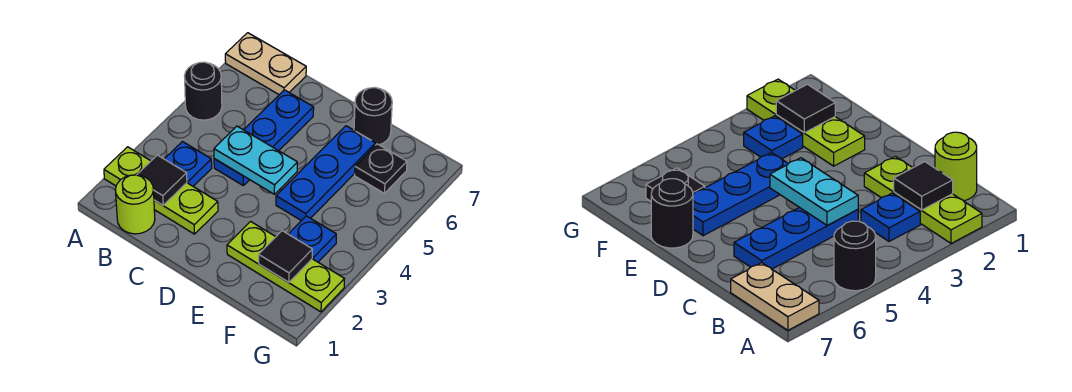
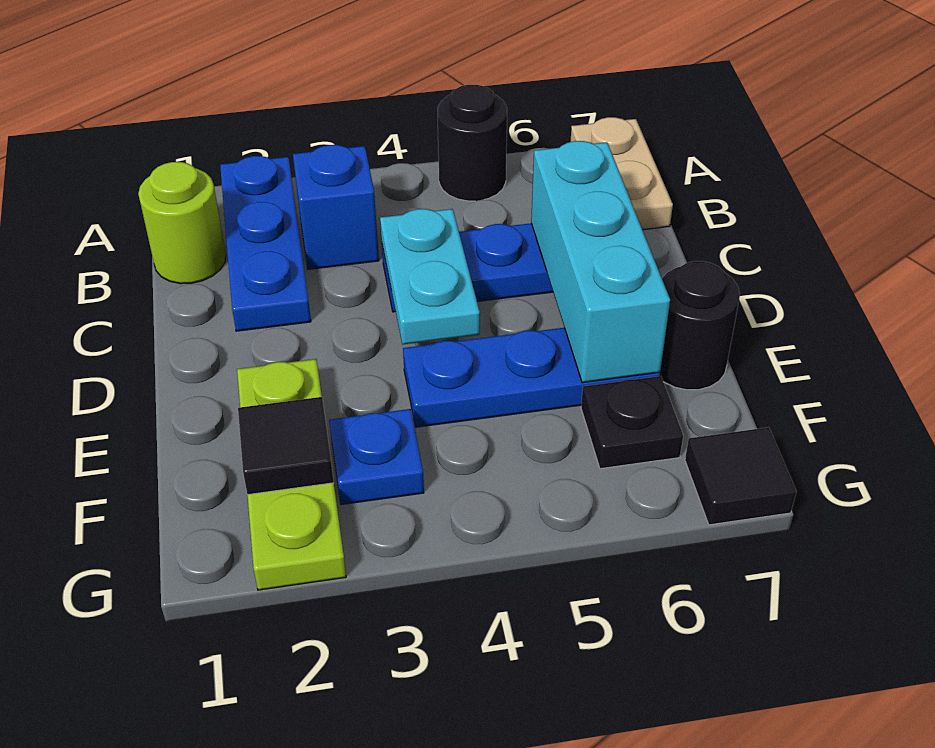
lime 1x3 plate [104,147,218,234] -> blue 1x3 plate [220,156,311,331]
black 1x1 tile [137,155,187,205] -> black 1x1 tile moved to [685,427,796,525]
blue 1x1 plate [165,142,212,186] -> blue 1x1 brick [293,145,379,269]
none -> cyan 1x3 brick [531,141,670,383]

